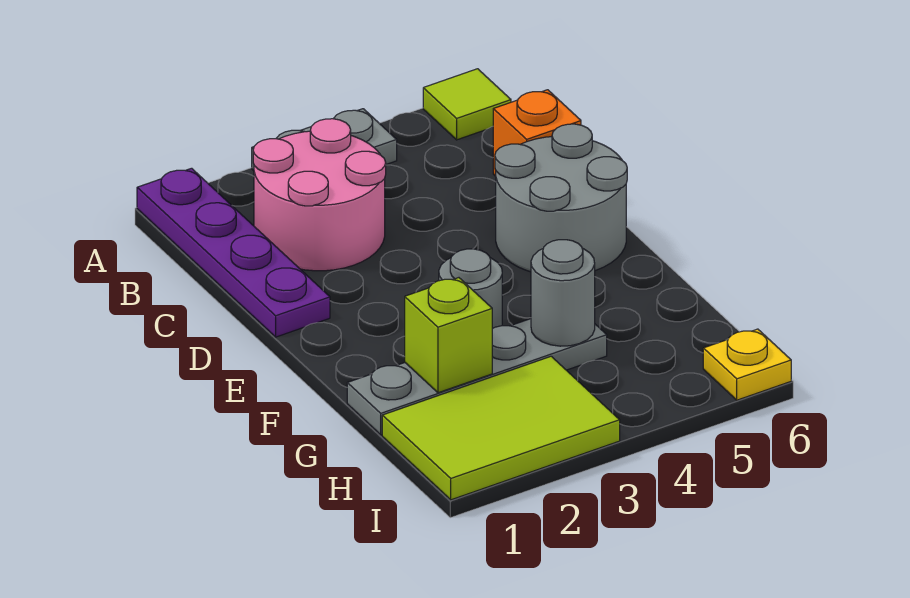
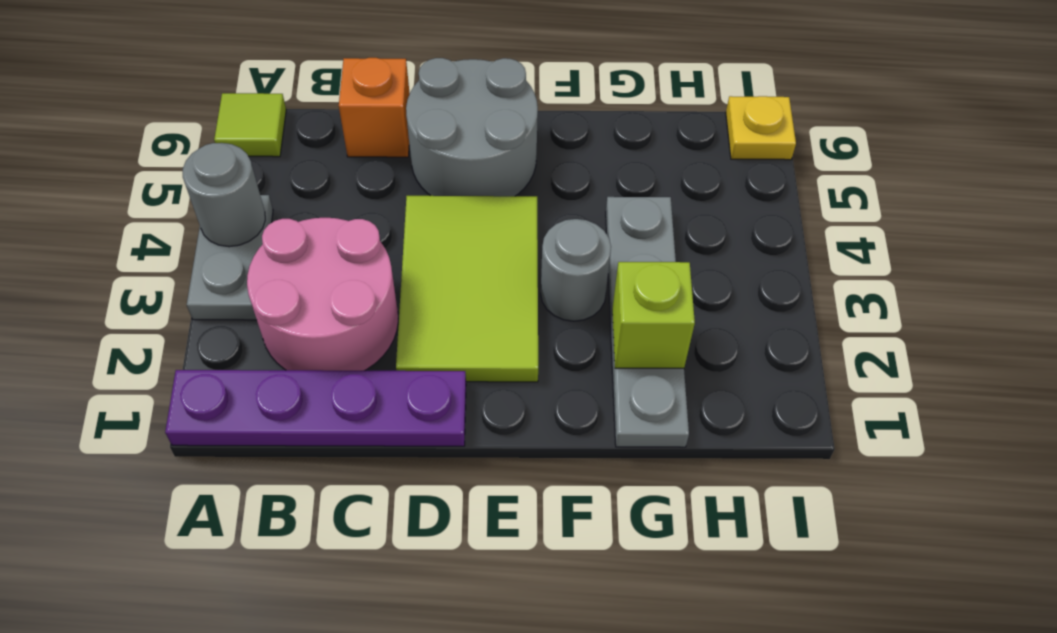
grey 1x1 round brick [531,240,595,346] -> grey 1x1 round brick moved to [183,143,265,247]
lime 2x3 tile [382,356,620,500] -> lime 2x3 tile moved to [396,196,538,382]

